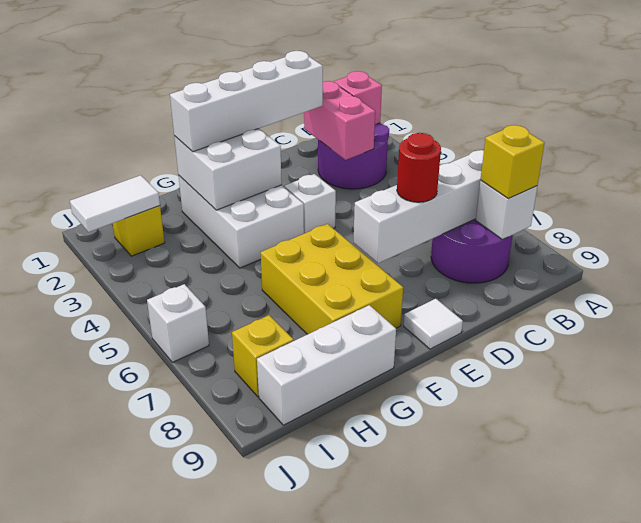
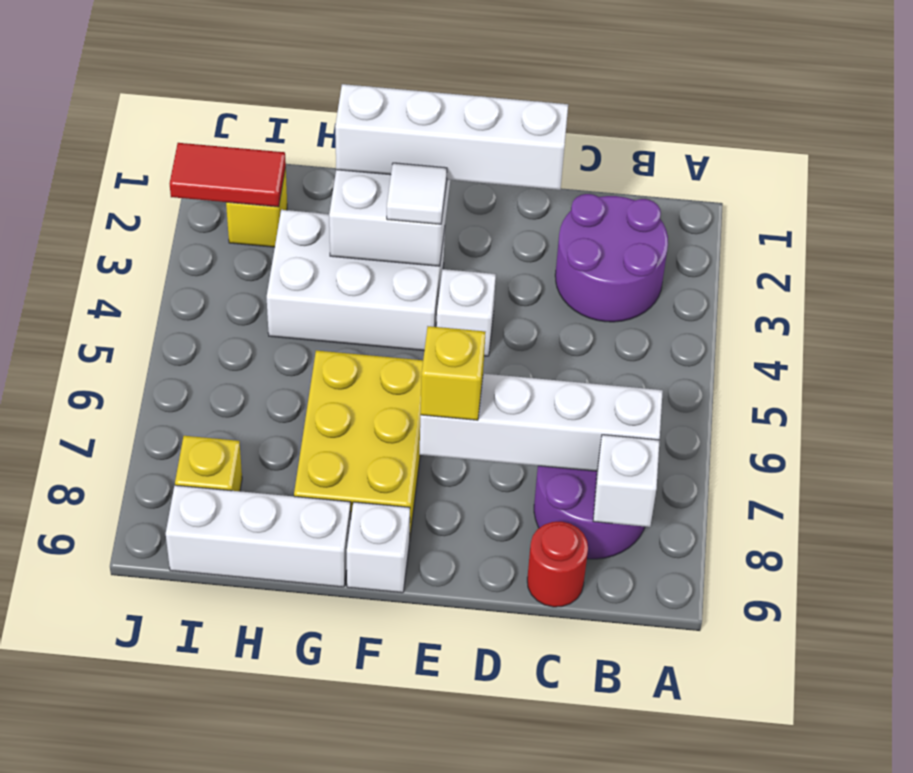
pink 1x1 brick [334,71,382,124] -> none
yellow 1x1 brick [480,125,544,199] -> yellow 1x1 brick moved to [421,326,486,420]
pink 1x2 brick [304,81,375,160] -> none
red 1x1 round brick [397,133,441,202] -> red 1x1 round brick moved to [527,522,588,607]
white 1x1 tile [404,299,463,349] -> white 1x1 tile moved to [387,163,447,224]
white 2x3 brick [179,176,304,268] -> white 2x3 brick turned to [267,210,445,351]
white 1x2 tile [70,175,160,232] -> red 1x2 tile [170,143,286,207]
white 1x1 brick [147,284,209,362] -> white 1x1 brick moved to [347,502,410,593]

